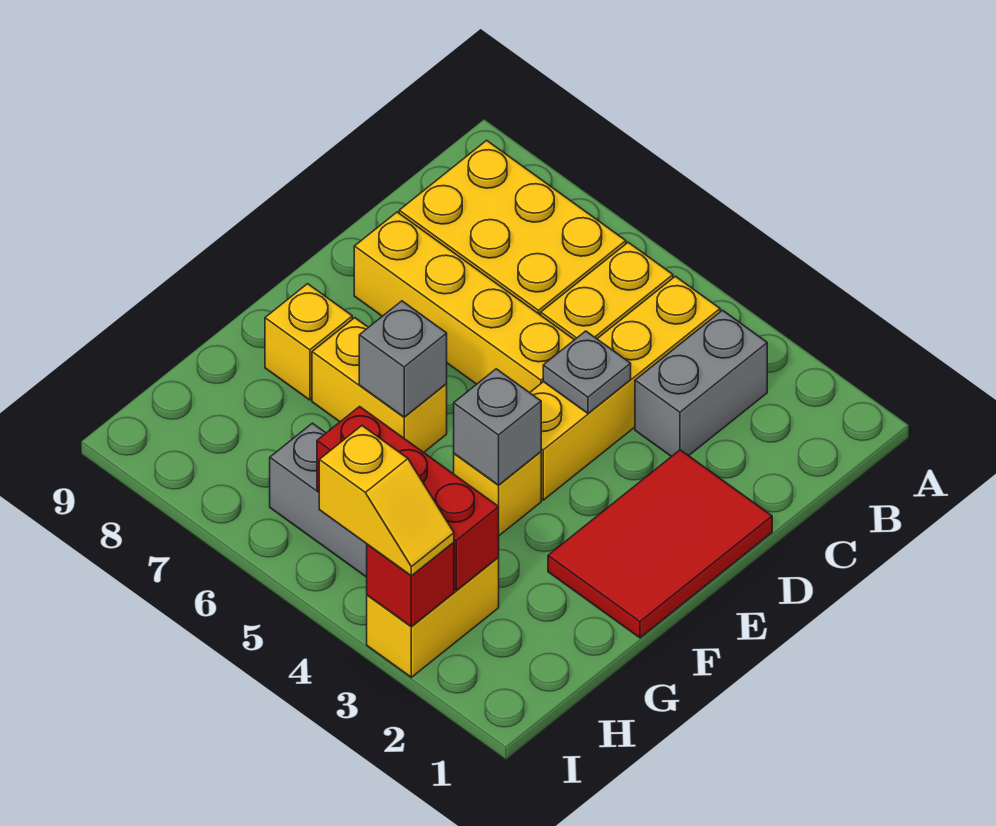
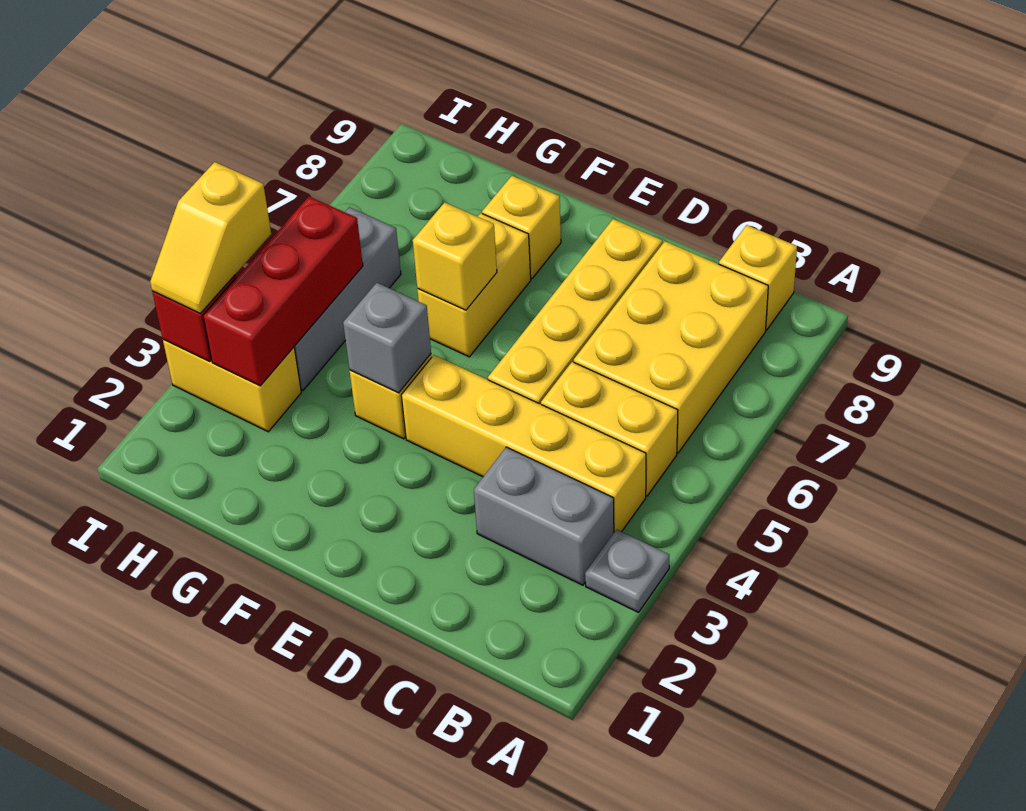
none -> yellow 1x1 brick [719,225,797,330]
red 2x3 tile [548,450,772,638] -> none
grey 1x1 plate [543,331,631,413] -> grey 1x1 plate moved to [585,529,669,612]
grey 1x1 brick [359,301,447,417] -> yellow 1x1 brick [413,202,497,310]

